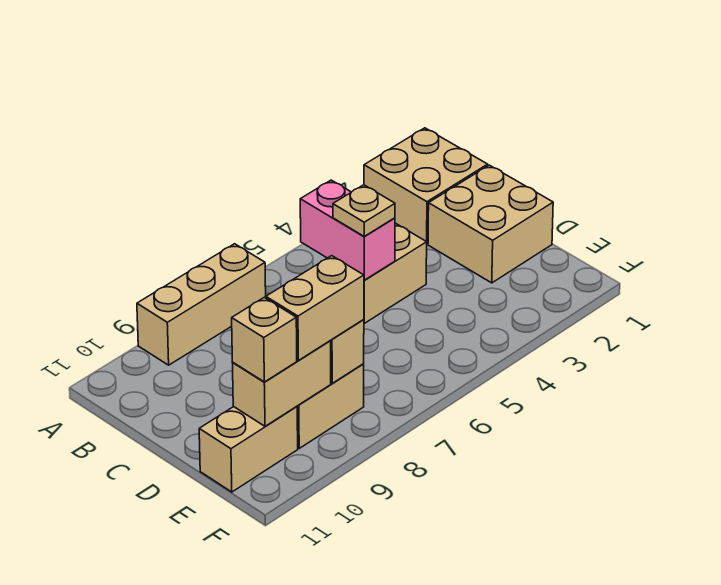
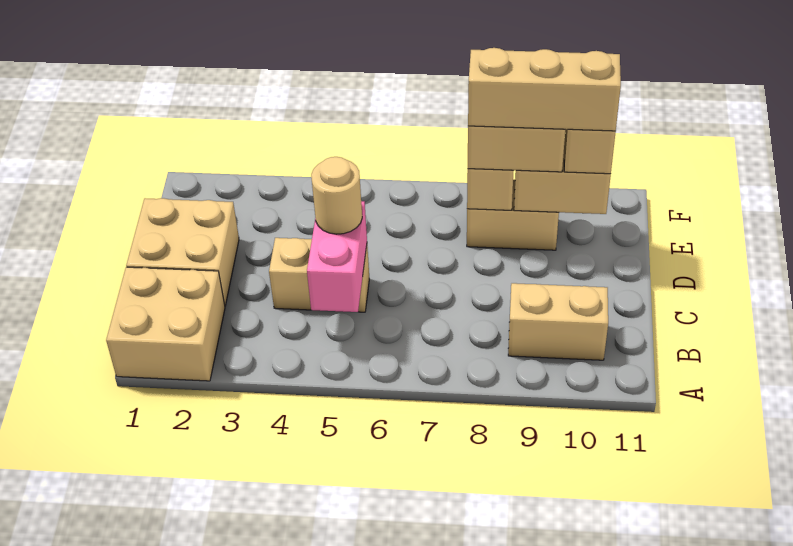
tan 1x3 brick [137,244,266,365] -> tan 1x3 brick moved to [468,48,621,131]
tan 1x1 plate [333,185,395,237] -> tan 1x1 round brick [311,157,362,234]
tan 1x2 brick [199,406,298,492] -> tan 1x2 brick moved to [508,283,608,360]

